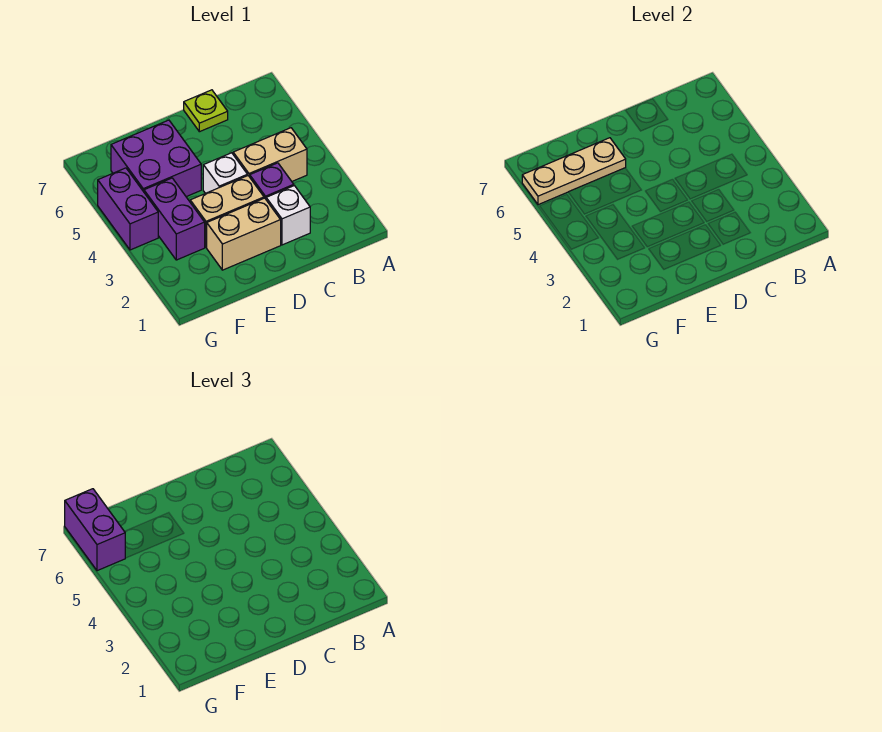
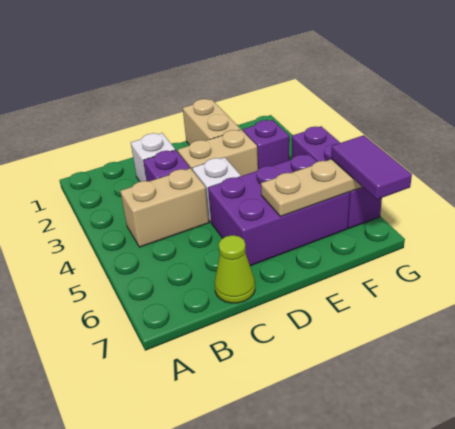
lime 1x1 plate [184,90,228,132] -> lime 1x1 cone [215,235,255,303]
tan 1x2 brick [207,198,281,270] -> tan 1x2 brick turned to [183,99,241,145]
purple 2x2 brick [111,120,201,197] -> purple 2x3 brick [208,154,350,266]
purple 1x2 brick [144,178,205,260] -> purple 1x1 brick [243,120,289,169]
purple 1x2 brick [98,168,158,250] -> purple 1x3 brick [292,126,382,228]
purple 1x2 brick [65,489,125,571] -> purple 1x2 tile [331,135,412,199]

